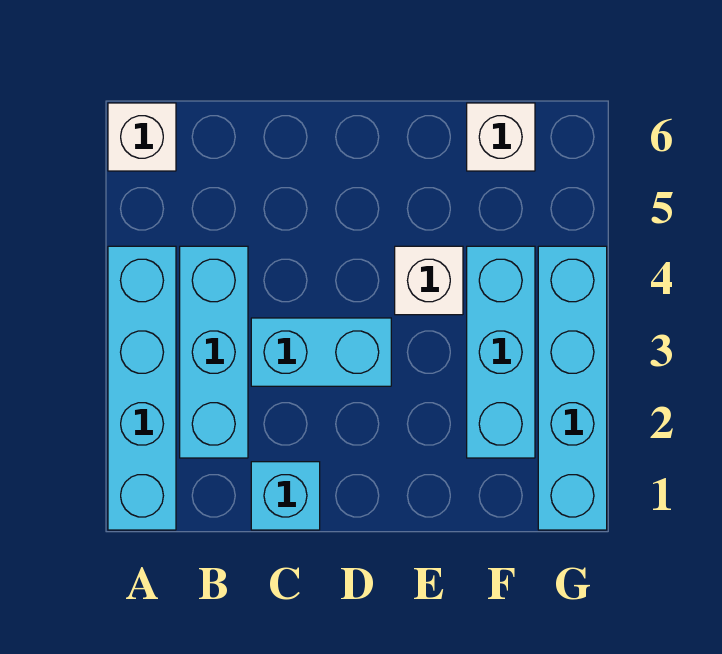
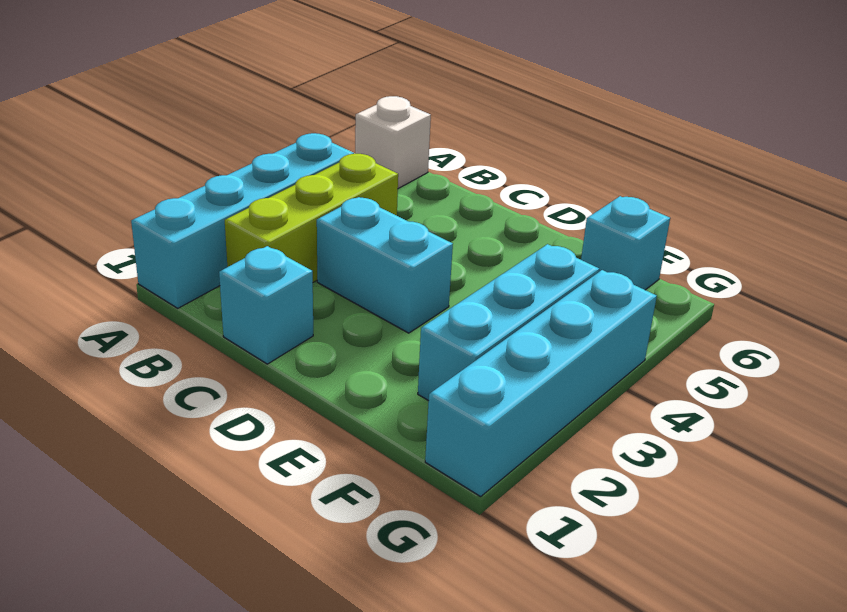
cyan 1x3 brick [180,246,248,458] -> lime 1x3 brick [225,154,398,282]
white 1x1 brick [395,246,463,315] -> none
white 1x1 brick [467,103,535,171] -> cyan 1x1 brick [581,196,670,290]

